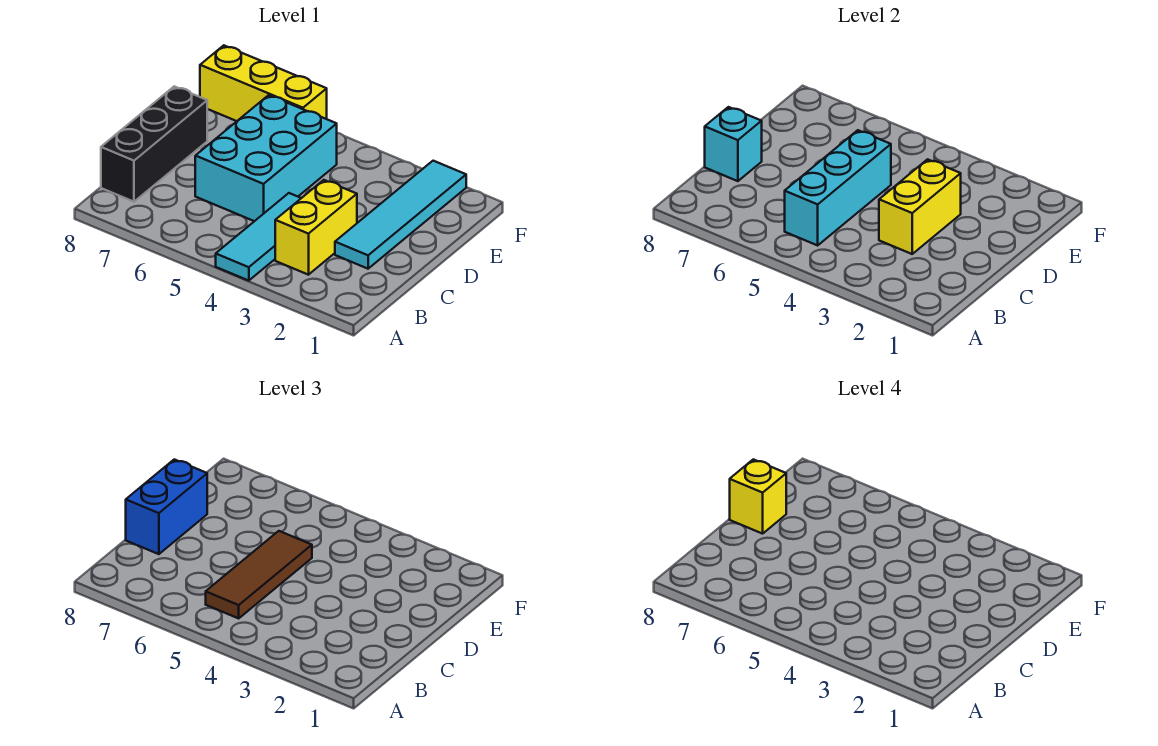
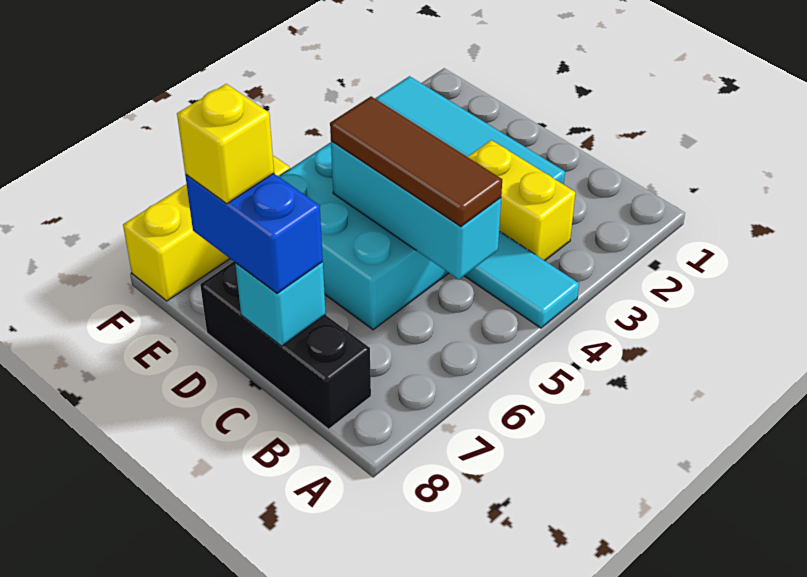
yellow 1x2 brick [879,159,961,254] -> none

